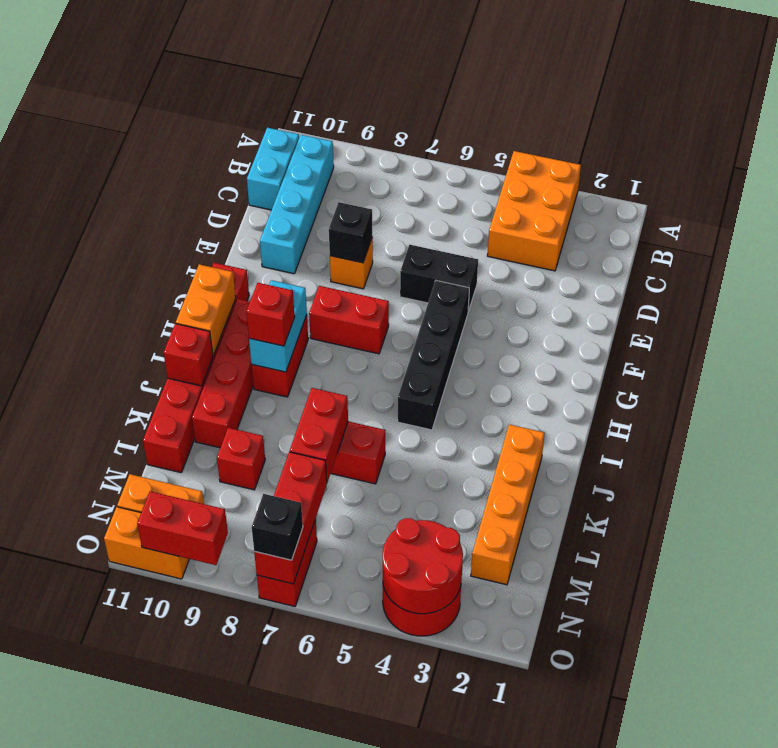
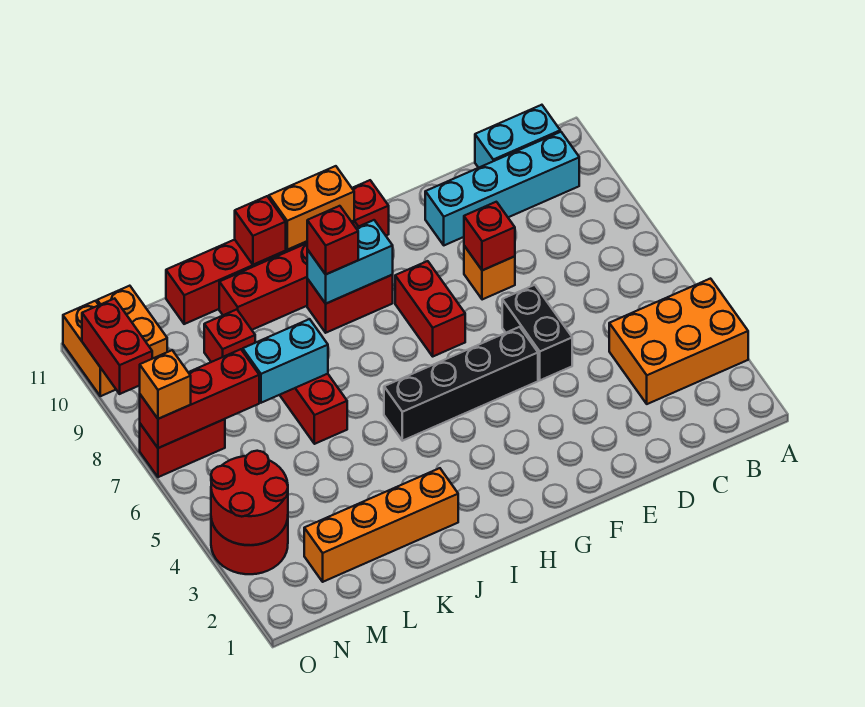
black 1x1 brick [329,202,372,263] -> red 1x1 brick [464,202,515,270]
red 1x2 brick [290,388,348,482] -> cyan 1x2 brick [243,319,328,403]
black 1x1 brick [252,494,303,560] -> orange 1x1 brick [140,350,191,419]

